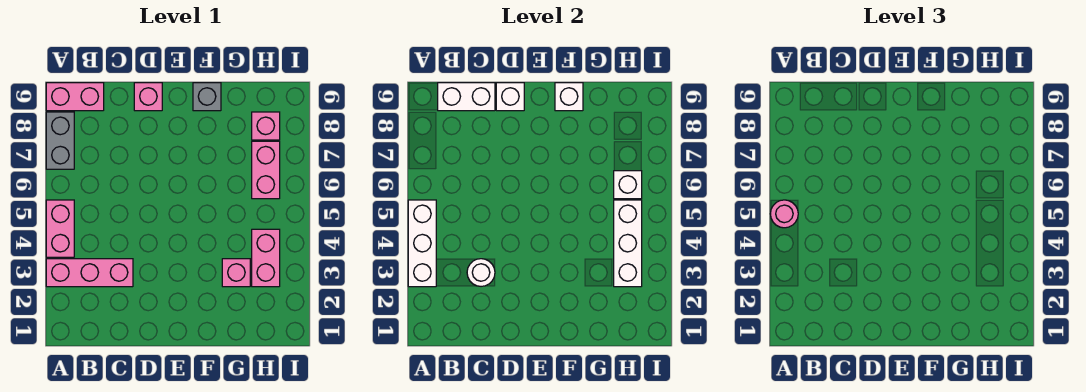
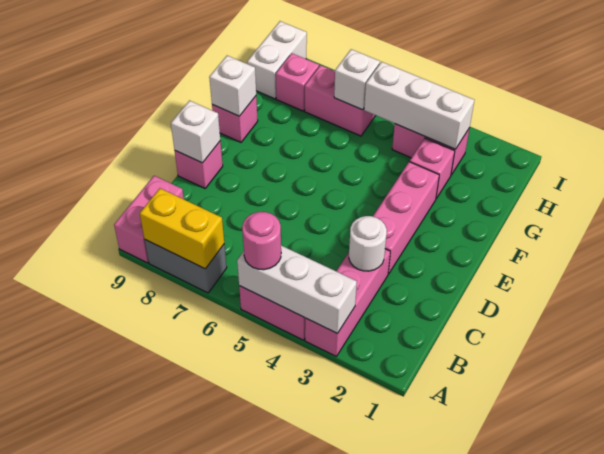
none -> yellow 1x2 brick [140,188,224,269]
white 1x2 brick [438,83,495,111] -> white 1x2 brick moved to [247,21,307,99]
none -> pink 1x3 brick [373,162,439,274]
grey 1x1 brick [193,83,221,111] -> pink 1x1 brick [212,96,258,142]

